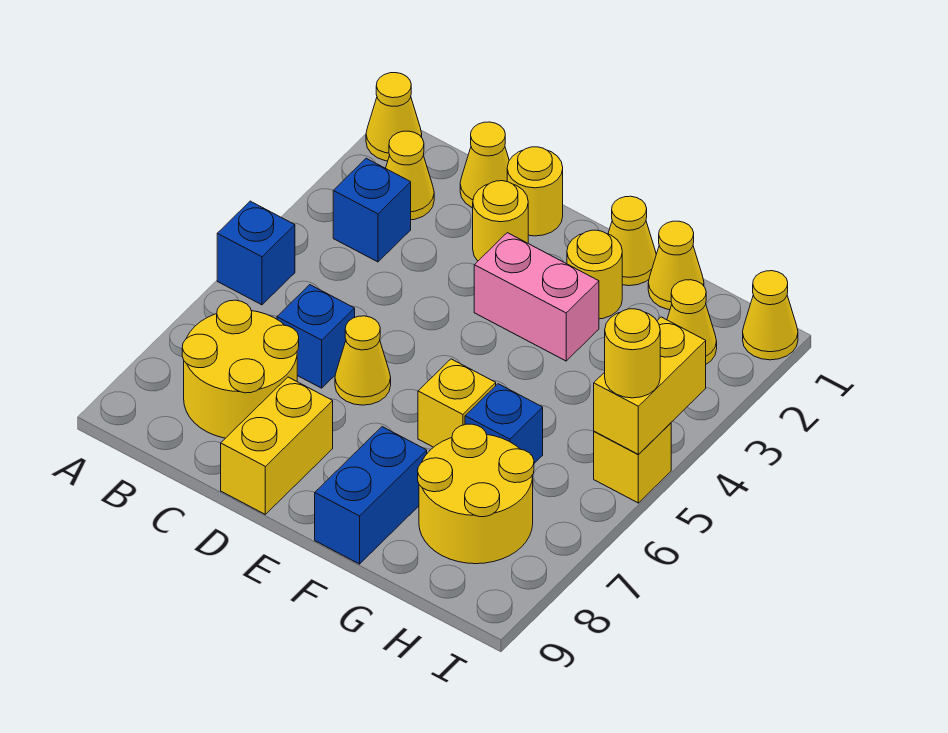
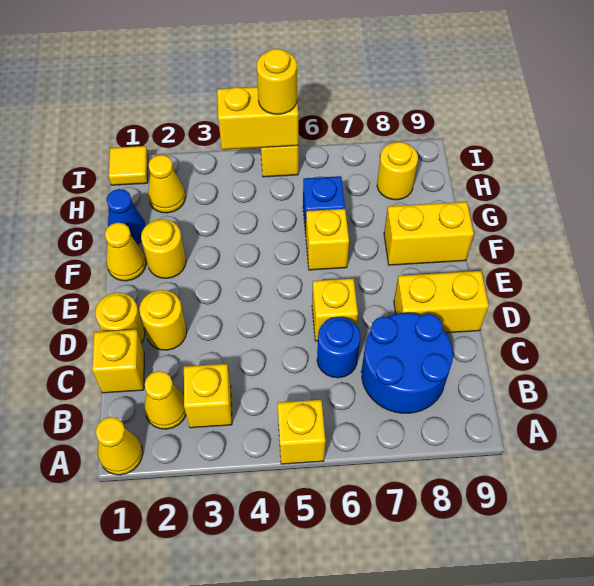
blue 1x1 brick [217,201,295,305] -> yellow 1x1 brick [277,400,325,464]
blue 1x1 brick [333,158,411,262] -> yellow 1x1 brick [184,364,232,428]
yellow 2x2 round brick [182,300,299,438] -> blue 2x2 round brick [361,313,453,413]
yellow 1x1 cone [460,122,509,208] -> yellow 1x1 brick [92,330,144,393]
blue 1x1 brick [277,285,355,388] -> blue 1x1 round brick [317,317,360,378]
yellow 1x1 cone [335,316,391,405] -> yellow 1x1 brick [312,278,358,341]
pink 1x2 brick [474,233,599,361] -> none
blue 1x2 brick [315,427,427,564] -> yellow 1x2 brick [384,202,474,265]
yellow 1x1 cone [648,221,704,310] -> blue 1x1 cone [106,189,146,244]
yellow 2x2 round brick [418,424,534,564] -> yellow 1x1 round brick [377,142,418,200]
yellow 1x1 cone [743,271,798,360] -> yellow 1x1 tile [109,146,148,185]

